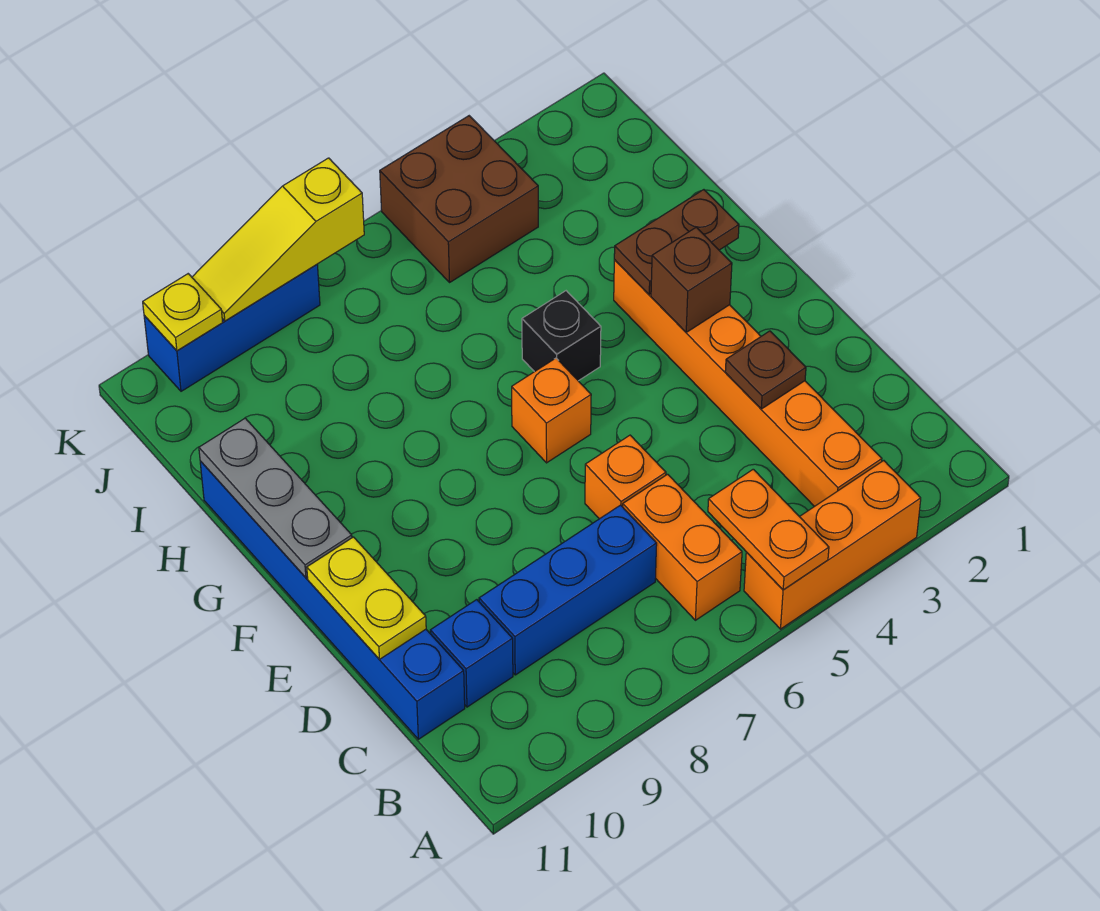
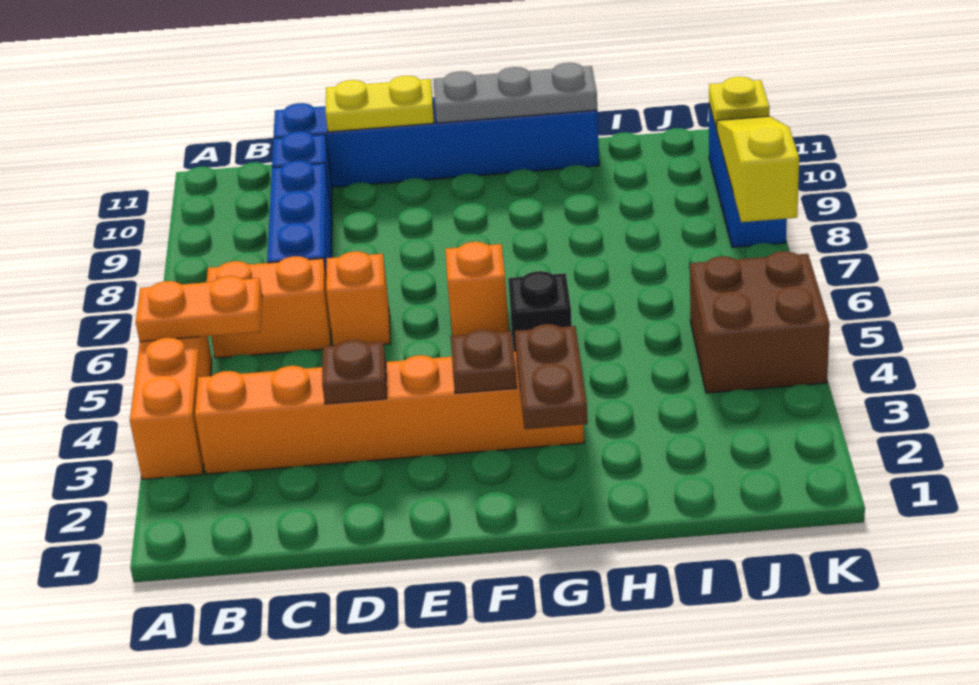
brown 1x1 brick [651,227,732,332] -> brown 1x1 plate [451,329,517,393]

